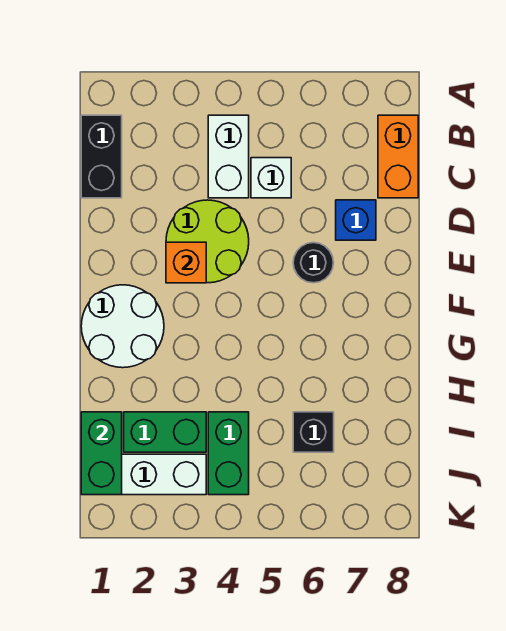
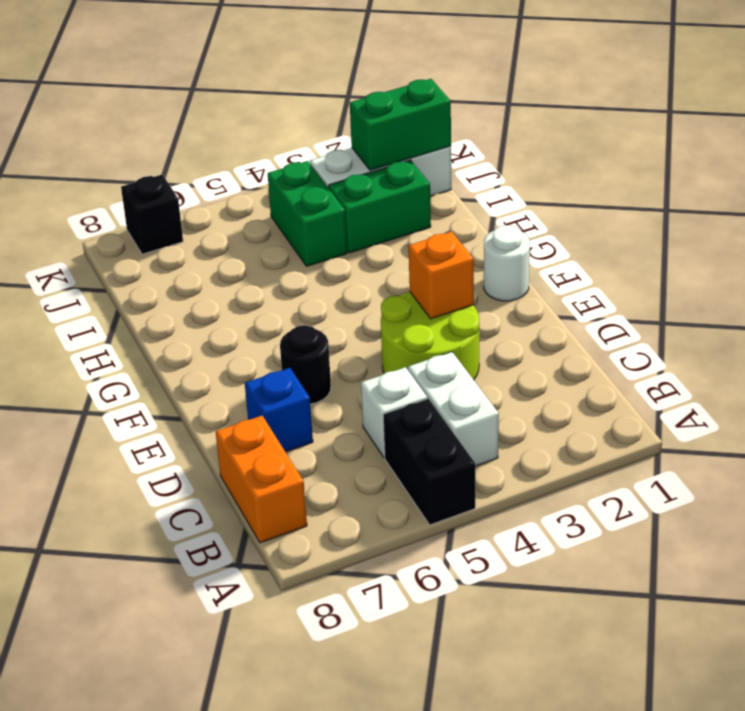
black 1x2 brick [81,115,122,198] -> black 1x2 brick moved to [383,399,475,525]
white 2x2 round brick [81,285,164,368] -> white 1x1 round brick [484,225,530,301]
green 1x2 brick [81,412,122,495] -> green 1x2 brick turned to [350,79,451,170]
black 1x1 brick [293,412,334,452] -> black 1x1 brick moved to [121,175,183,254]

